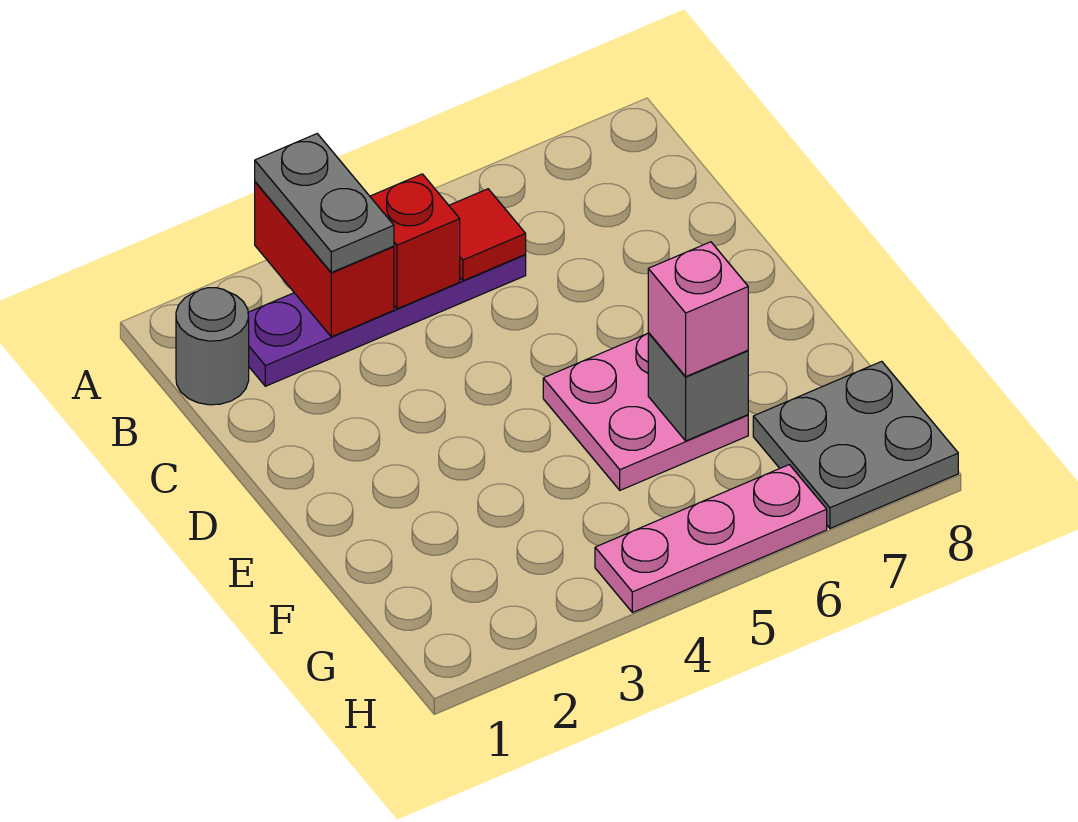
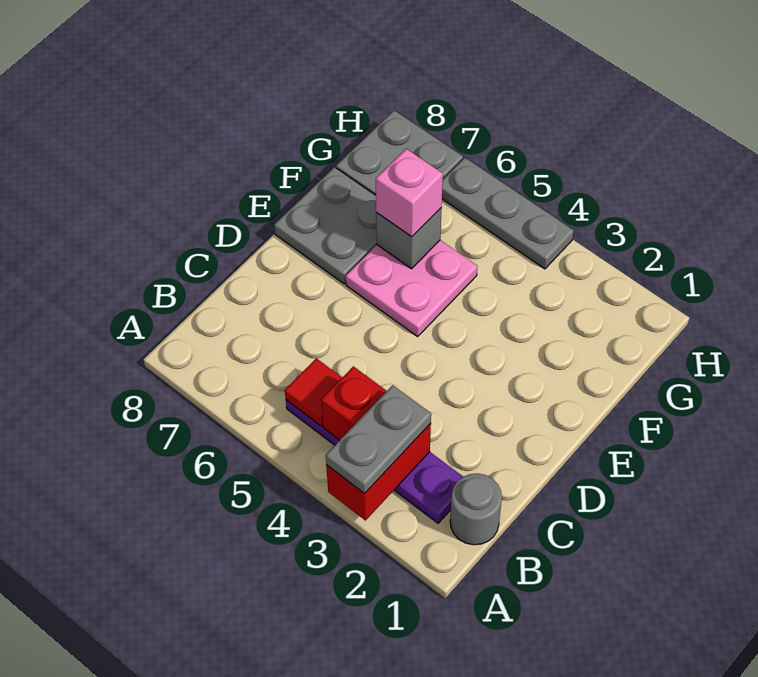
none -> grey 2x2 plate [274,167,377,284]
pink 1x3 plate [595,465,827,613] -> grey 1x3 plate [442,158,574,269]

